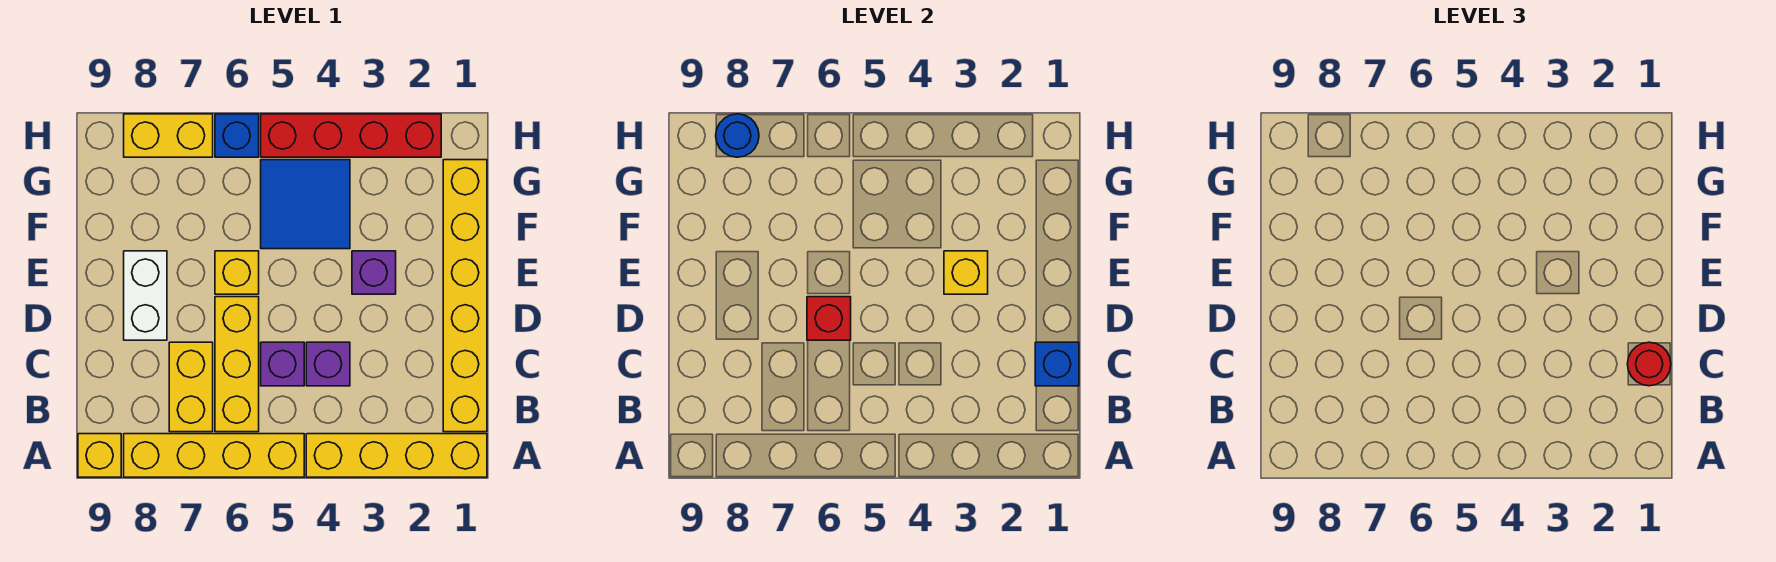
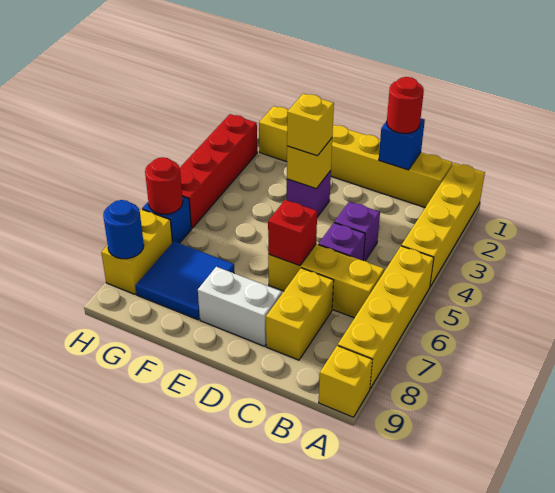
yellow 1x2 brick [169,342,213,432] -> yellow 1x2 brick turned to [266,268,334,360]
yellow 1x1 brick [215,251,259,294] -> yellow 1x1 brick moved to [287,93,334,156]
blue 2x2 tile [261,160,350,249] -> blue 2x2 tile moved to [135,242,234,320]
none -> red 1x1 round brick [145,157,183,214]

